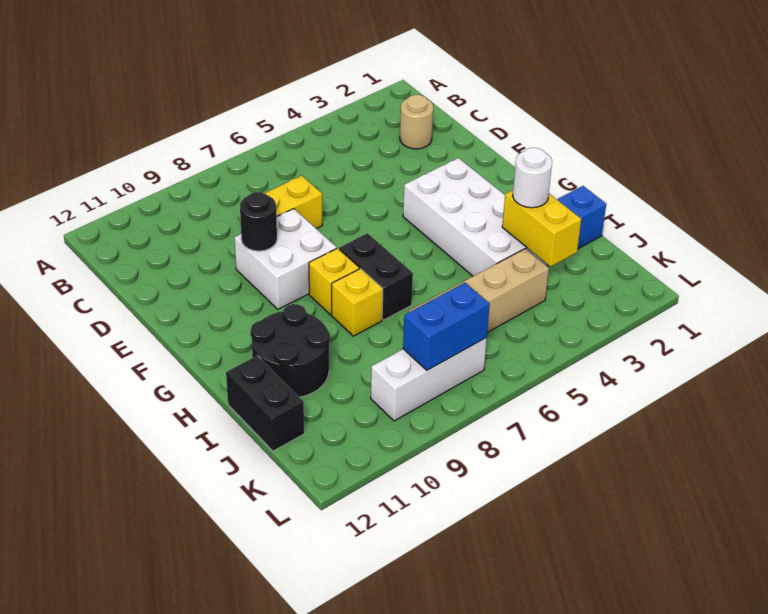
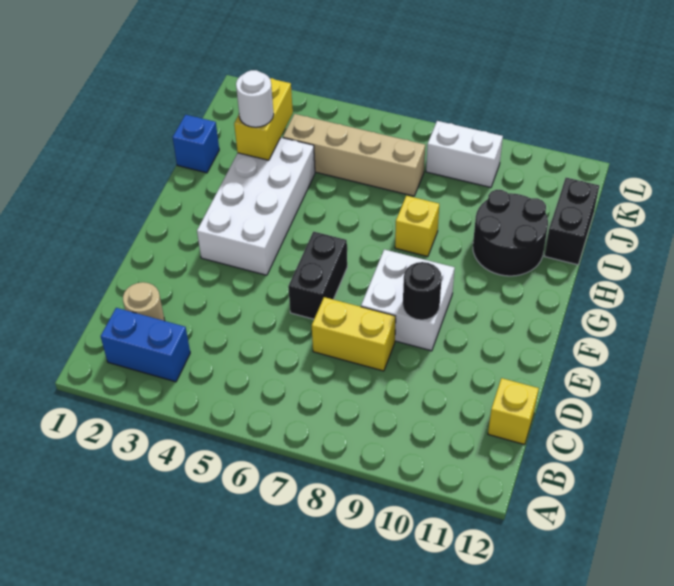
black 1x2 brick [339,233,413,320] -> black 1x2 brick moved to [288,232,347,319]
yellow 1x1 brick [309,248,359,315] -> yellow 1x1 brick moved to [488,378,539,445]
white 1x3 brick [371,338,487,421] -> white 1x2 brick [426,121,503,187]
blue 1x2 brick [403,283,490,370] -> blue 1x2 brick moved to [101,308,190,382]

